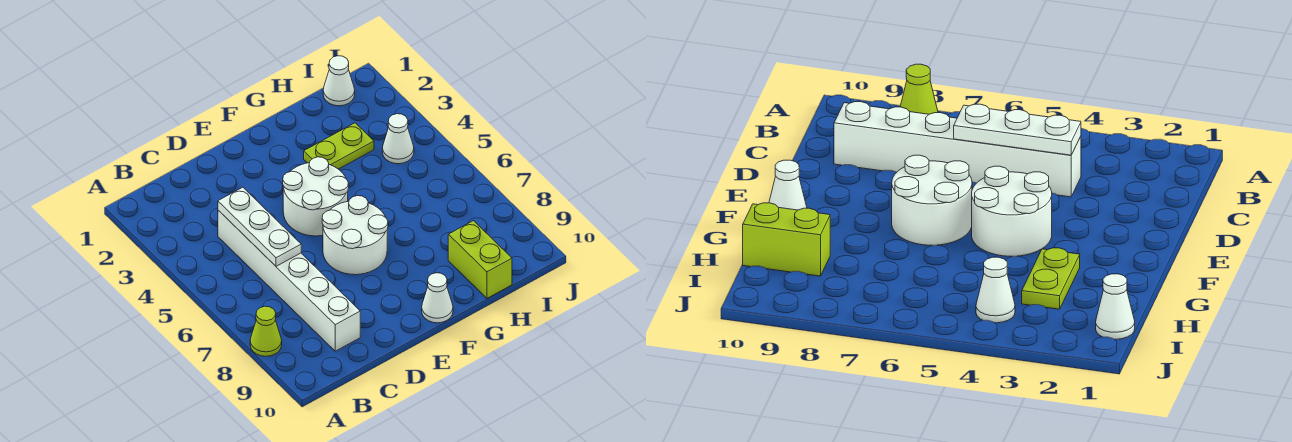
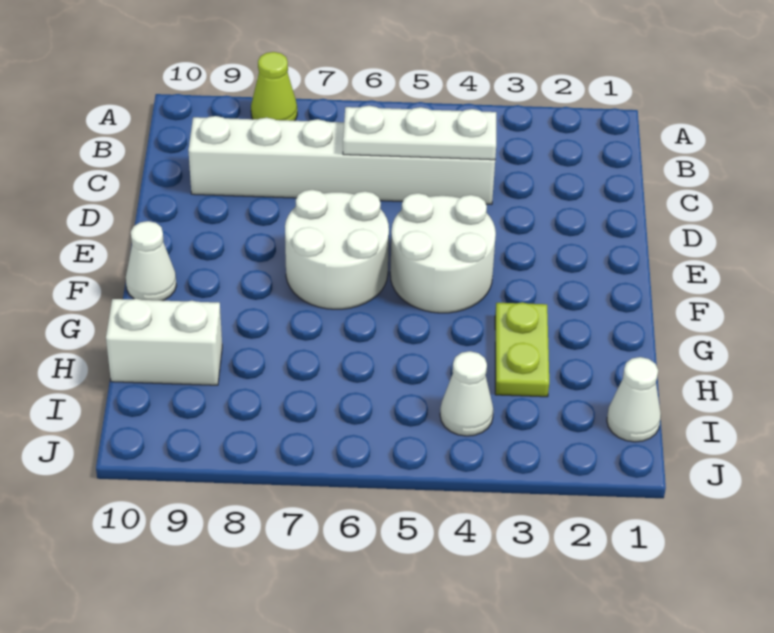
lime 1x2 brick [448,221,512,298] -> white 1x2 brick [106,299,222,385]

